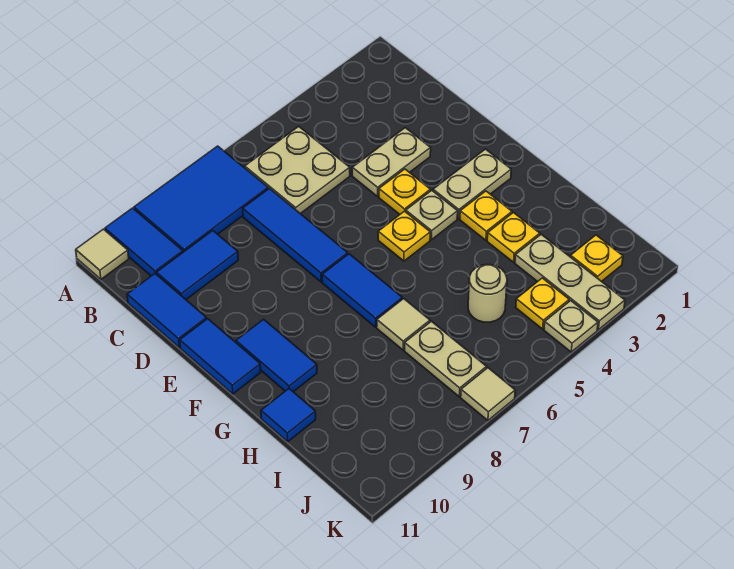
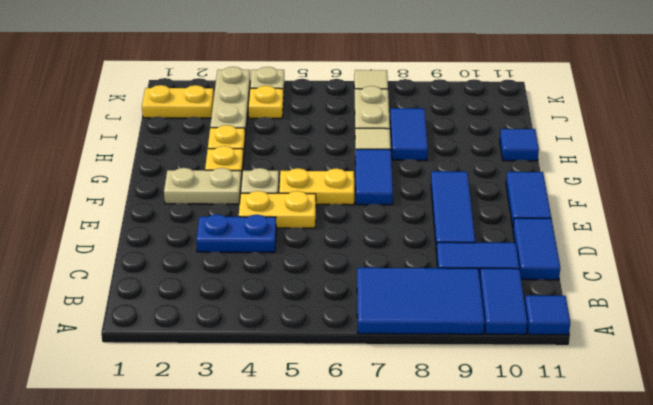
tan 1x1 tile [76,229,129,279] -> blue 1x1 tile [525,295,570,335]
tan 2x2 plate [245,127,350,214] -> none
blue 1x3 tile [243,188,348,282] -> blue 1x3 tile moved to [431,171,475,252]
tan 1x2 plate [352,128,431,196] -> blue 1x2 plate [196,214,276,252]
yellow 1x1 plate [379,169,430,214] -> yellow 1x2 plate [239,191,316,228]
yellow 1x1 plate [378,211,430,261] -> yellow 1x2 plate [279,168,354,205]
blue 1x2 tile [236,319,317,392] -> blue 1x2 tile moved to [390,108,428,160]
tan 1x1 round brick [468,265,507,322] -> none
yellow 1x1 plate [570,235,623,282] -> yellow 1x2 plate [142,85,214,118]

